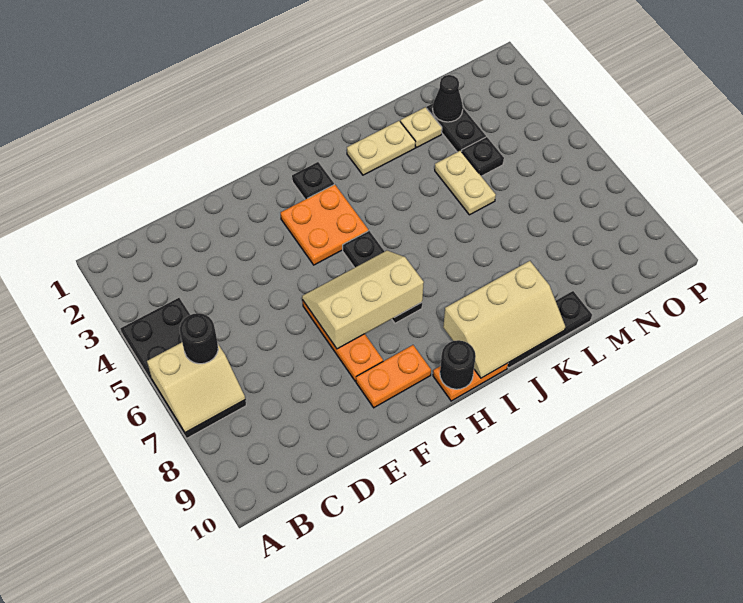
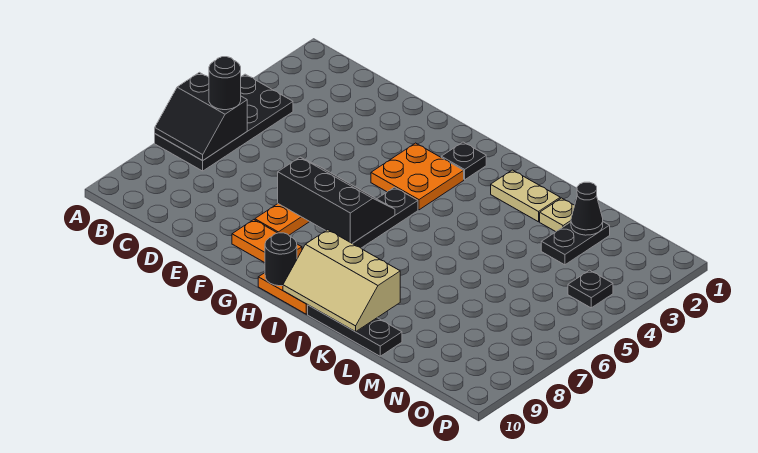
tan 2x2 slope [147,342,245,433] -> black 2x2 slope [155,72,247,161]
tan 2x3 slope [302,251,424,349] -> black 2x3 slope [278,157,395,244]
tan 1x2 plate [435,151,496,215] -> none
black 1x1 plate [462,137,504,176] -> black 1x1 plate moved to [568,270,613,308]

